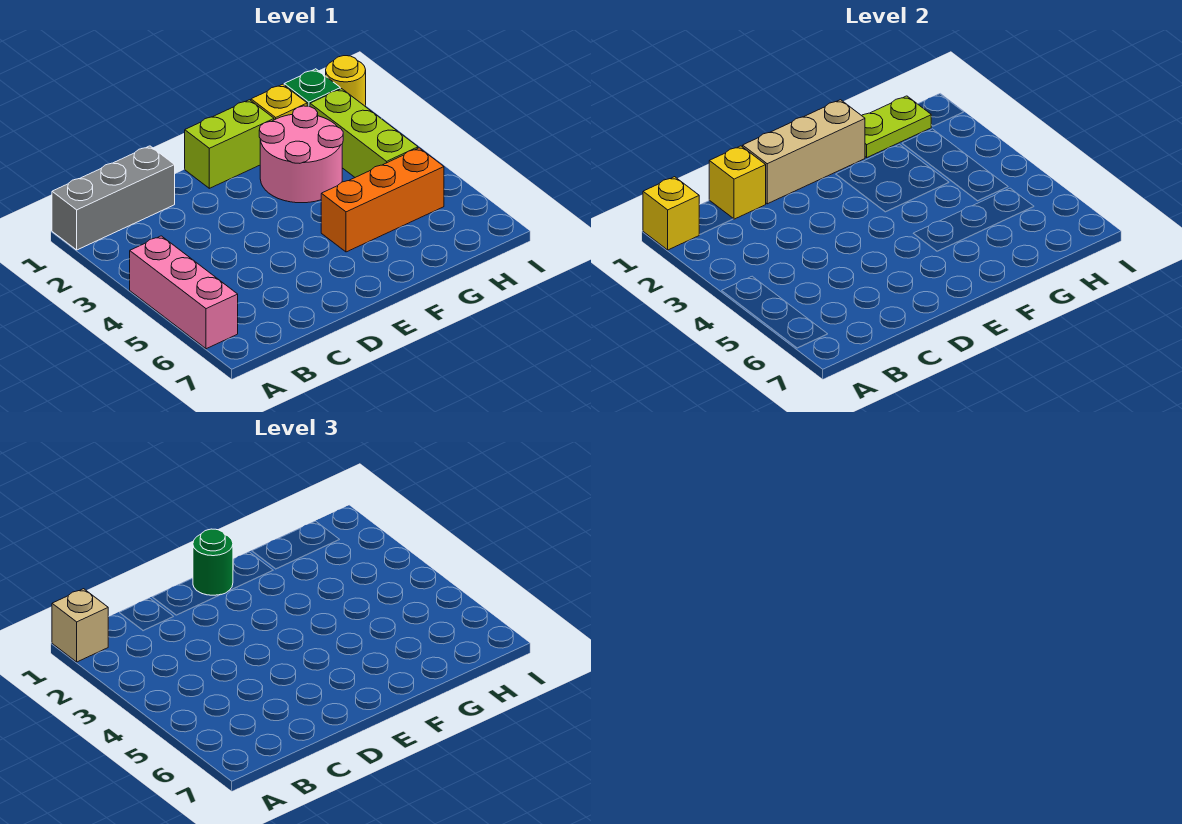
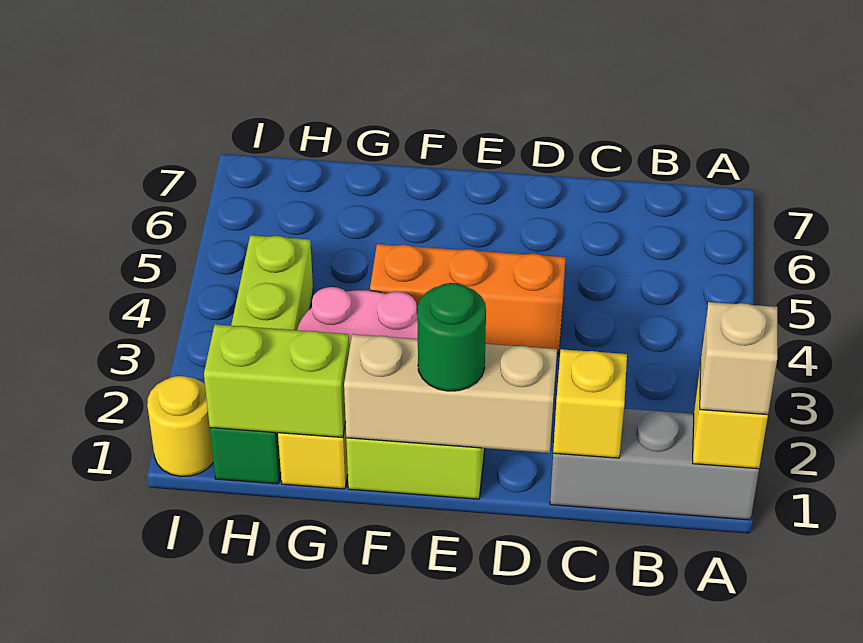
pink 1x3 brick [130,236,238,349] -> none
orange 1x3 brick [321,148,444,252] -> orange 1x3 brick moved to [370,244,566,353]
lime 1x2 plate [862,96,931,157] -> lime 1x2 brick [204,324,349,438]

